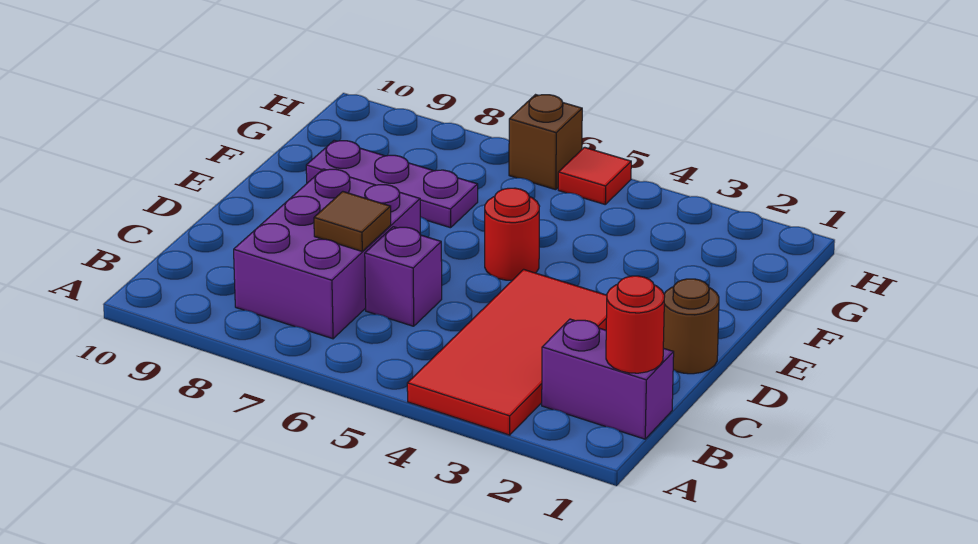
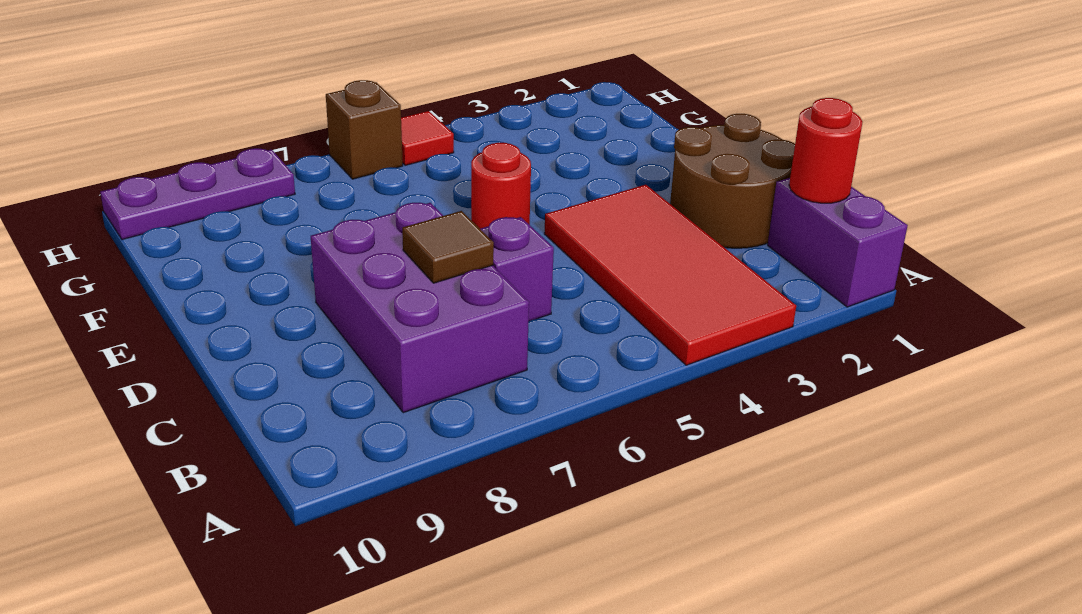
purple 1x2 brick [542,319,674,439] -> purple 1x2 brick turned to [768,178,908,307]
brown 1x1 round brick [663,279,719,374] -> brown 2x2 round brick [670,114,795,248]
purple 1x3 plate [306,140,478,228] -> purple 1x3 plate moved to [100,148,295,240]

